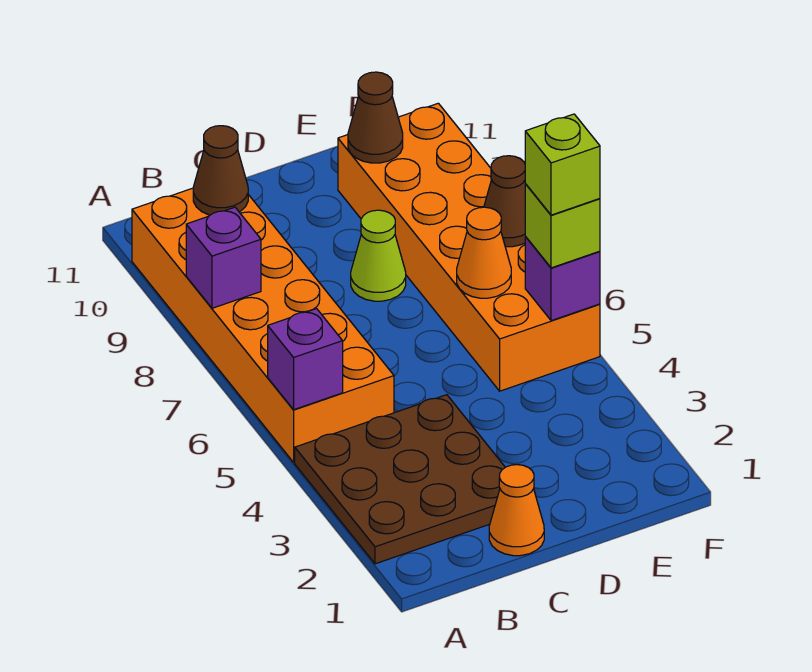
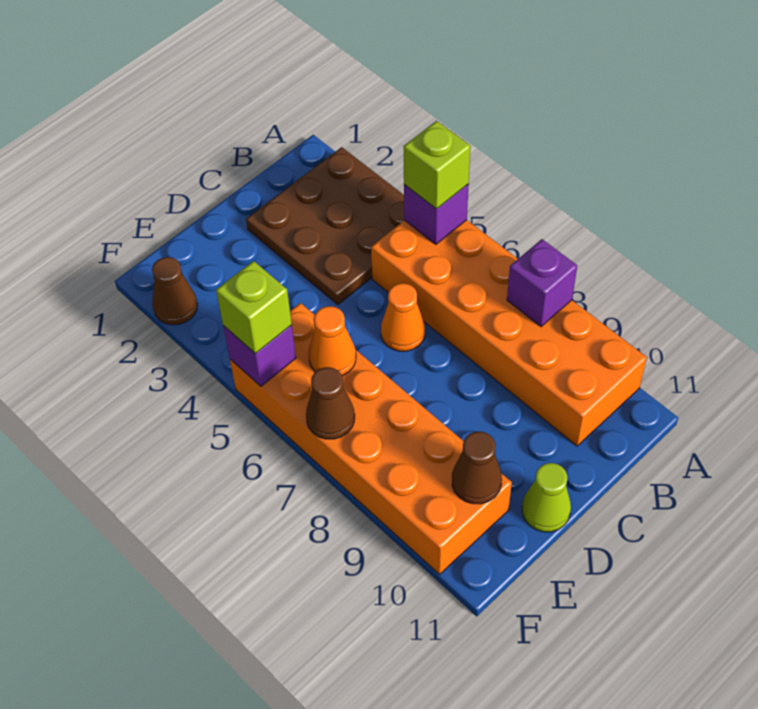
brown 1x1 cone [193,126,248,215] -> brown 1x1 cone moved to [152,257,197,325]
orange 1x1 cone [489,465,544,556] -> orange 1x1 cone moved to [381,283,425,351]
lime 1x1 cone [351,210,406,301] -> lime 1x1 cone moved to [522,463,571,532]
lime 1x1 brick [525,114,600,215] -> lime 1x1 brick moved to [403,121,470,209]

